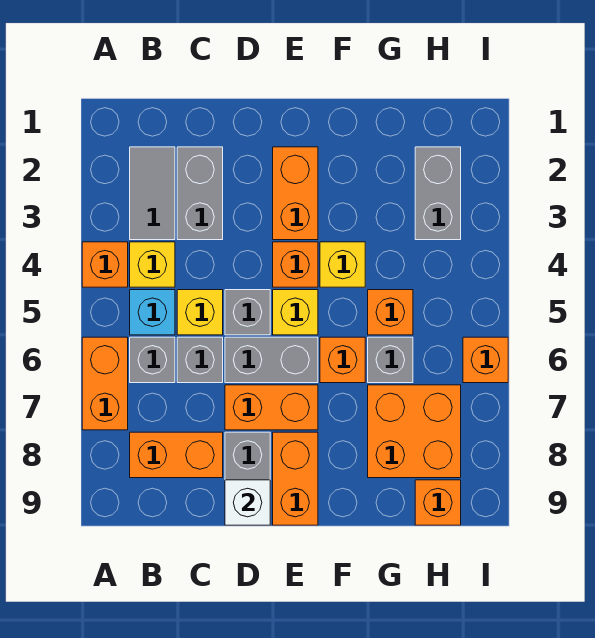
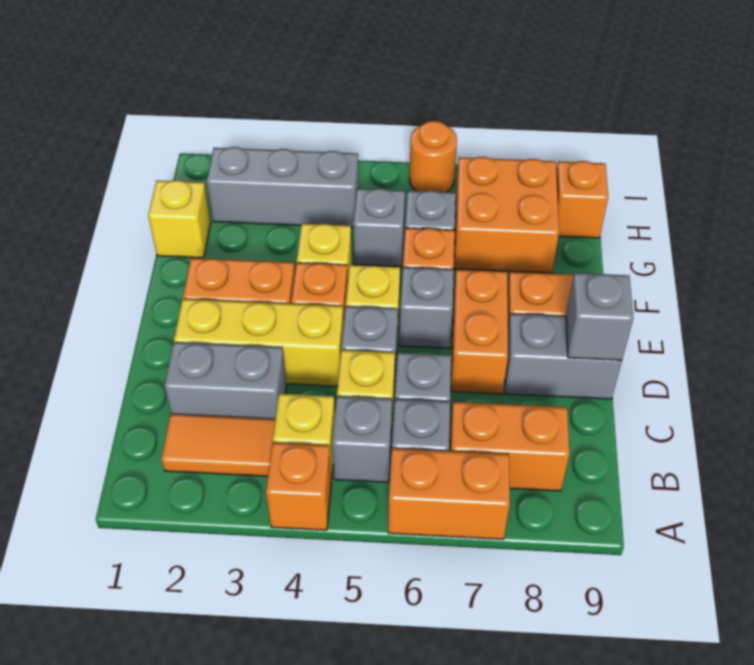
grey 1x2 tile [130,147,175,240] -> orange 1x2 tile [162,414,276,476]
cyan 1x1 brick [130,290,175,335] -> grey 1x1 brick [332,396,392,482]
orange 1x2 brick [130,432,223,478] -> orange 1x2 brick turned to [450,402,569,491]
none -> yellow 1x3 brick [174,299,344,386]
grey 1x2 brick [225,337,318,383] -> grey 1x1 brick [400,267,454,348]
white 1x1 brick [225,480,270,525] -> grey 1x1 brick [566,273,633,360]
none -> yellow 1x1 brick [148,180,211,258]
orange 1x1 brick [368,290,413,335] -> grey 1x1 brick [353,188,405,267]
grey 1x2 brick [415,147,461,240] -> grey 1x3 brick [207,147,359,228]
orange 1x1 brick [463,337,508,383] -> orange 1x1 round brick [409,121,457,192]

